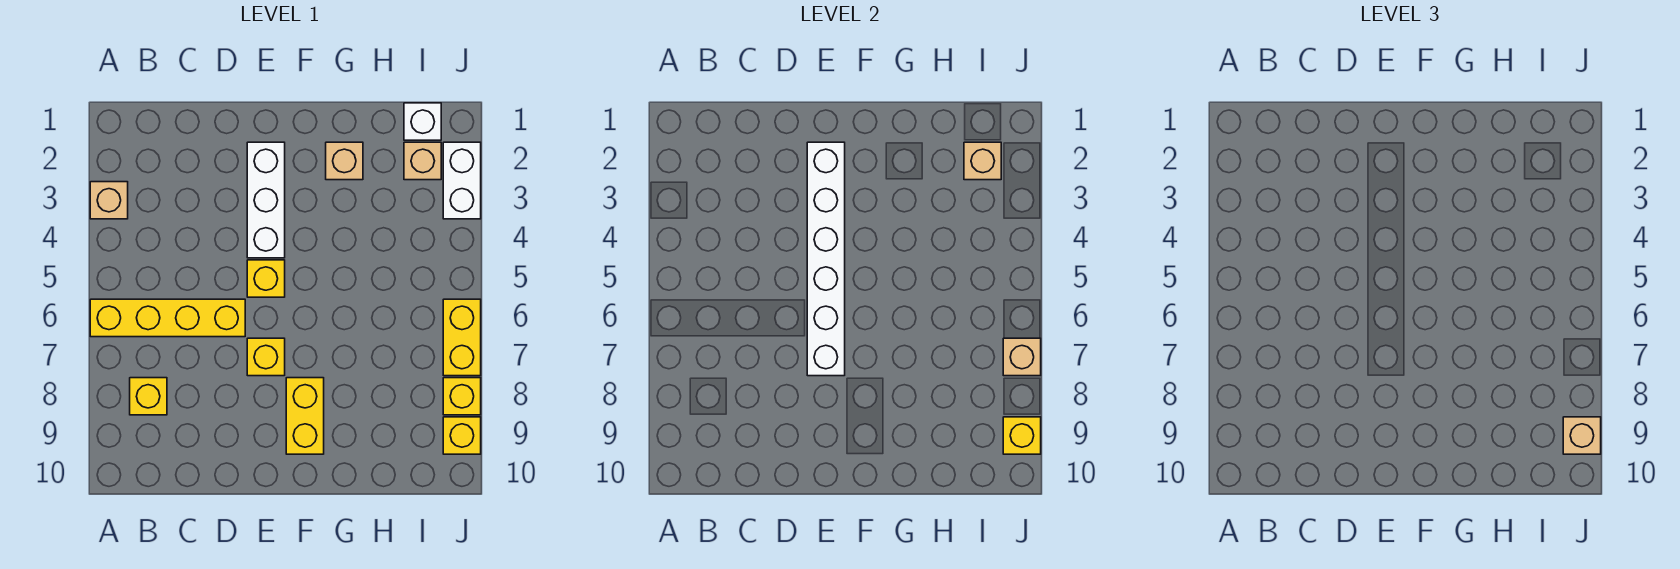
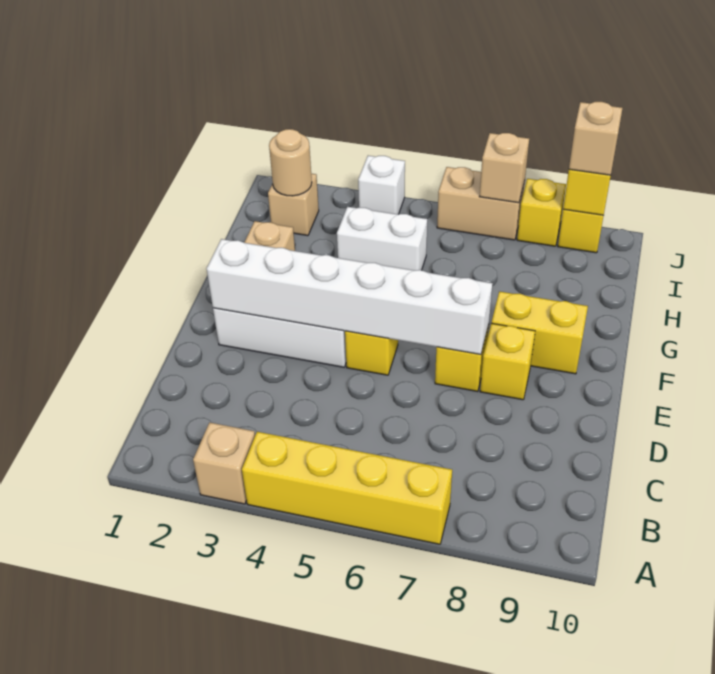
yellow 1x4 brick [90,299,245,337] -> yellow 1x4 brick turned to [242,432,452,544]
yellow 1x1 brick [130,378,167,415] -> yellow 1x1 brick moved to [480,323,535,400]
white 1x1 brick [404,103,441,140] -> white 1x1 brick moved to [358,156,405,214]
tan 1x1 brick [964,142,1001,180] -> tan 1x1 round brick [269,129,312,196]
white 1x2 brick [443,142,481,219] -> white 1x2 brick moved to [337,207,427,270]
yellow 1x2 brick [443,299,481,376] -> tan 1x2 brick [437,167,525,240]

